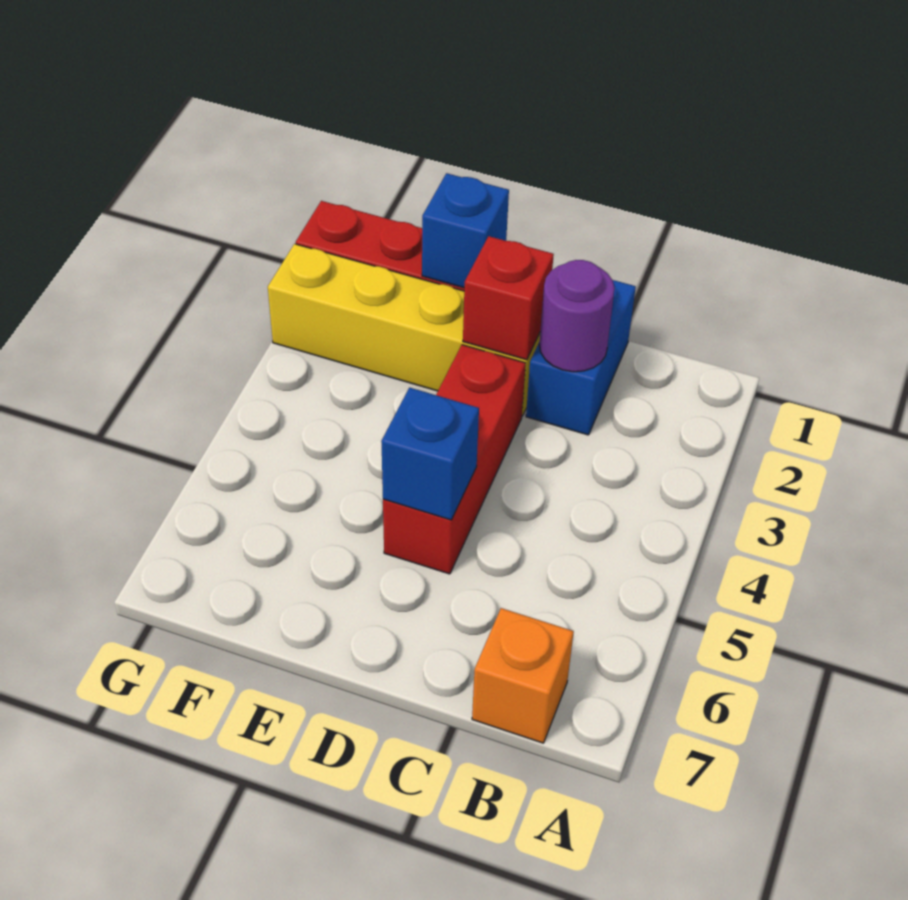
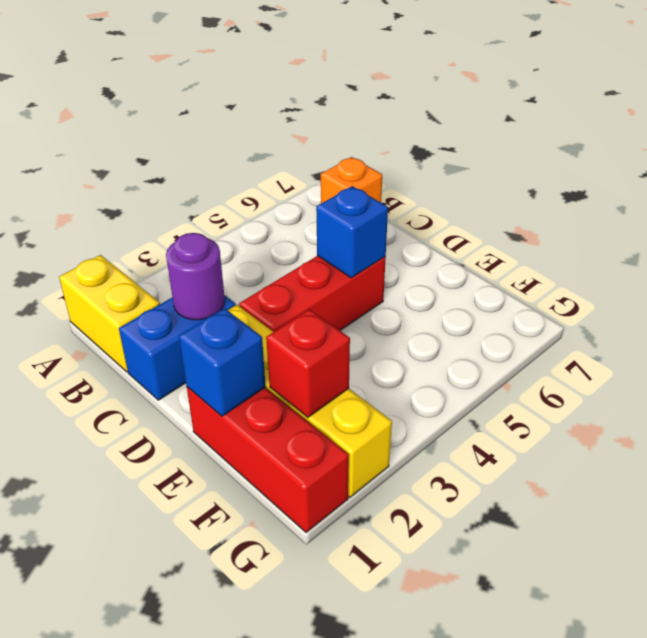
none -> yellow 1x2 brick [59,255,160,372]
red 1x1 brick [463,236,554,360] -> red 1x1 brick moved to [266,309,350,417]

